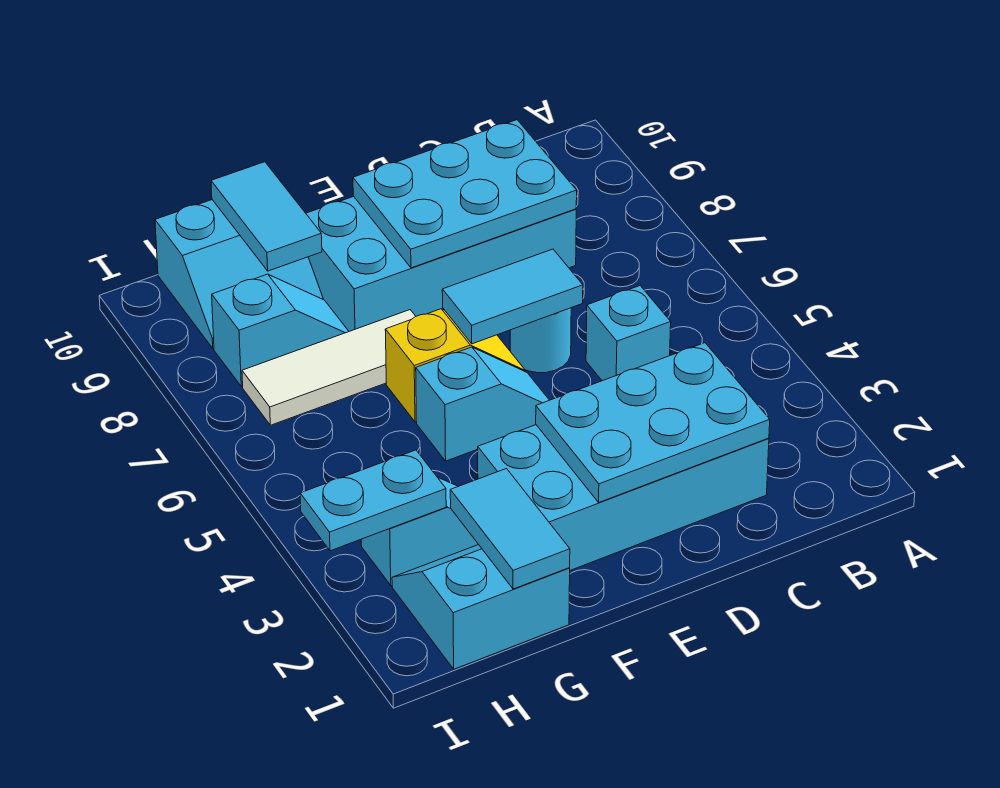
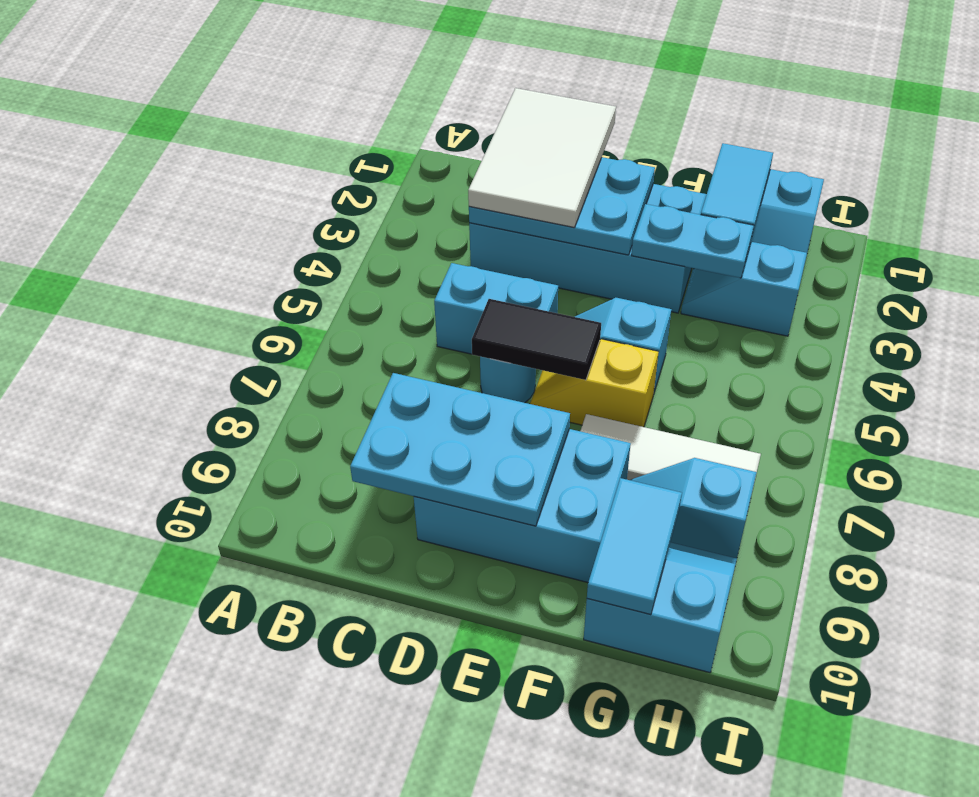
none -> white 2x3 tile [468,88,616,228]
cyan 1x1 brick [586,286,671,381] -> cyan 1x2 brick [434,263,558,354]
cyan 2x4 brick [306,196,576,331] -> cyan 2x3 brick [414,429,631,582]
cyan 1x2 tile [442,249,583,344] -> black 1x2 tile [472,299,601,380]
cyan 1x2 plate [300,450,446,551] -> cyan 1x2 plate moved to [631,204,754,278]

